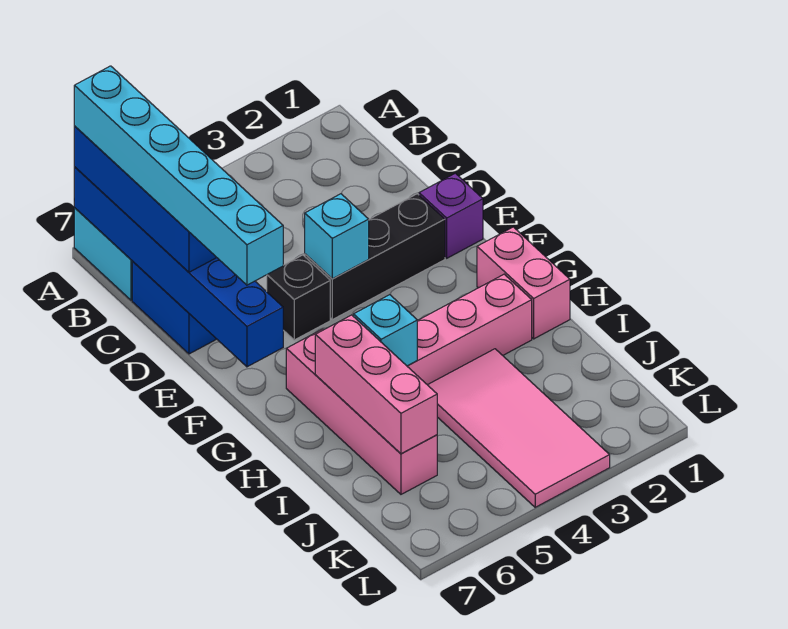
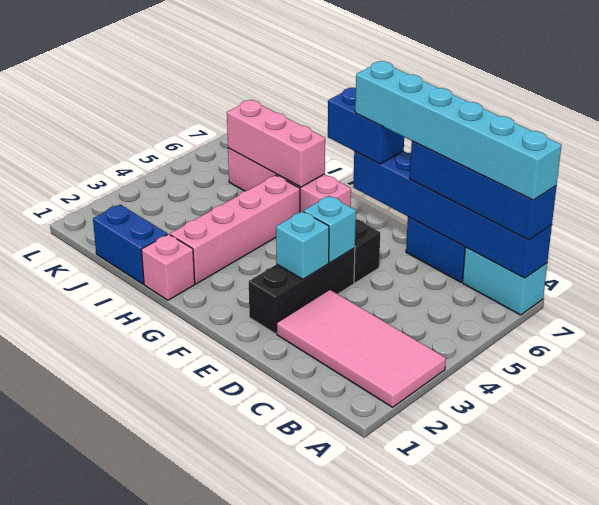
purple 1x1 brick [419,173,483,258] -> none
none -> blue 1x2 brick [328,88,404,164]
pink 1x2 brick [477,227,570,339] -> pink 1x1 brick [141,234,195,300]
cyan 1x1 brick [354,295,417,366] -> cyan 1x1 brick moved to [276,211,329,279]
none -> blue 1x2 brick [93,205,168,284]
pink 2x4 tile [428,349,610,507] -> pink 2x4 tile moved to [277,290,446,407]

